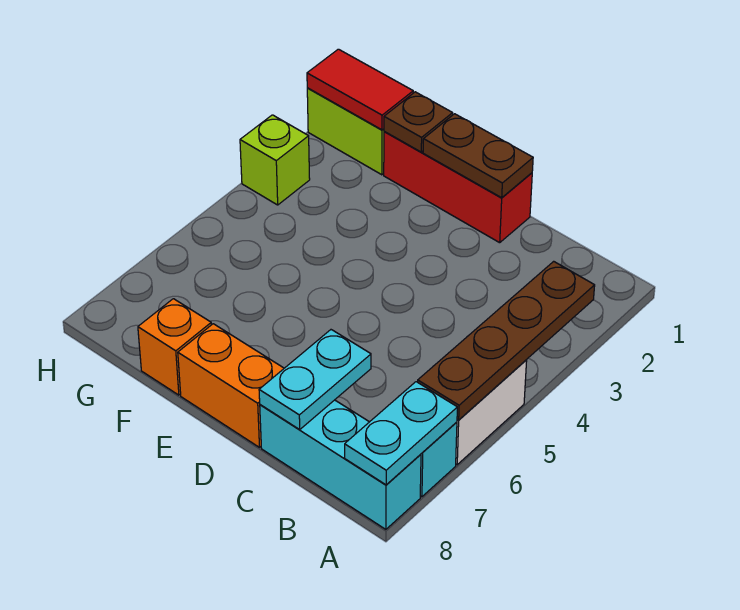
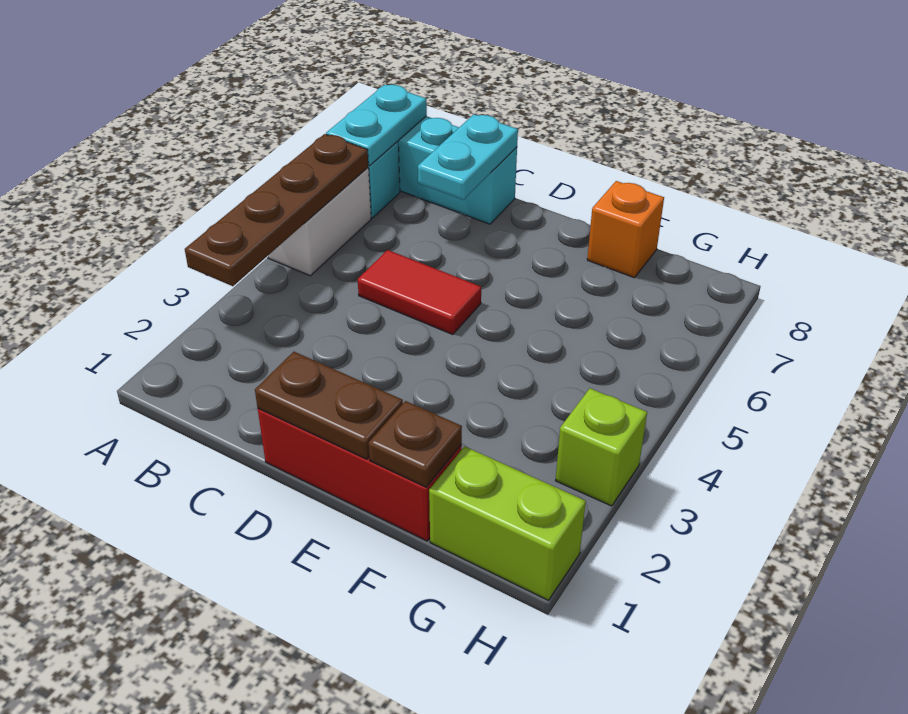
orange 1x2 brick [178,324,284,447] -> none
red 1x2 tile [307,49,413,130] -> red 1x2 tile moved to [358,250,481,335]

